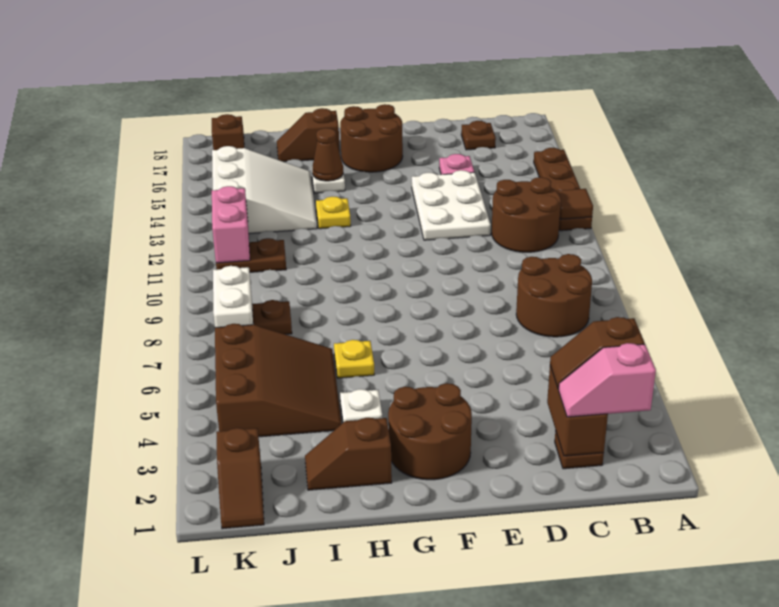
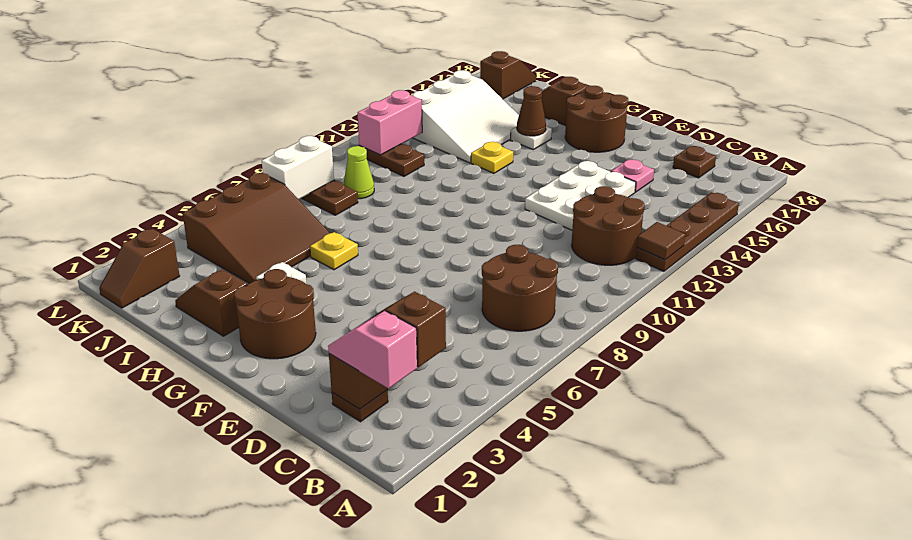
none -> lime 1x1 cone [343,146,374,199]

